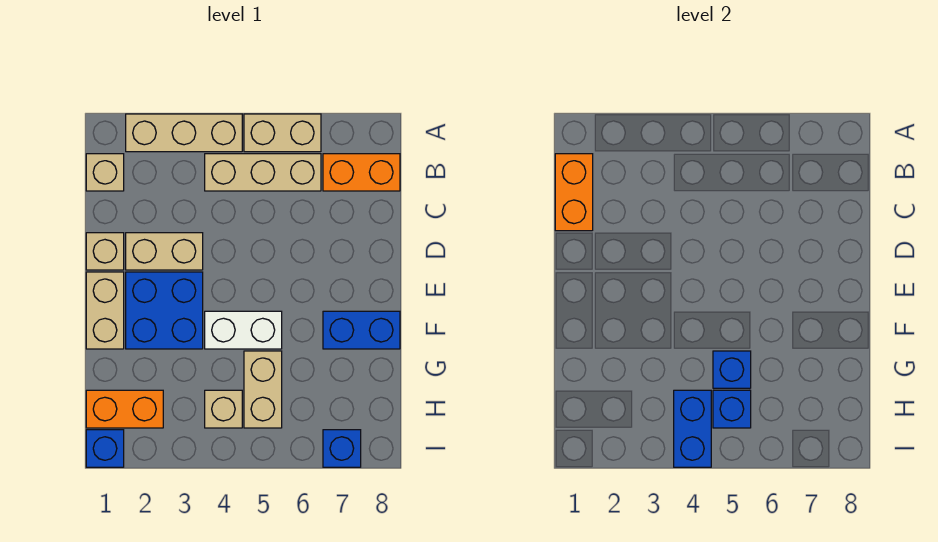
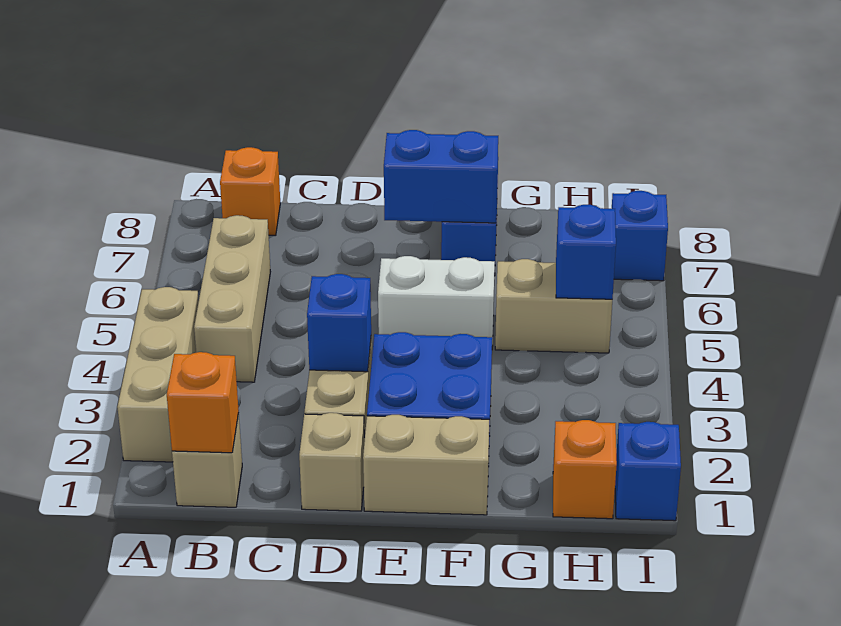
tan 1x2 brick [244,114,321,152] -> none
orange 1x2 brick [555,154,593,231] -> orange 1x1 brick [167,352,239,453]
orange 1x2 brick [323,154,400,191] -> orange 1x1 brick [220,147,280,236]
white 1x2 brick [205,311,282,349] -> white 1x2 brick turned to [378,256,495,346]
blue 1x1 brick [713,351,751,388] -> blue 1x1 brick moved to [307,274,371,372]
orange 1x2 brick [86,390,163,428] -> orange 1x1 brick [553,420,617,519]
tan 1x1 brick [205,390,242,428] -> none
blue 1x2 brick [674,390,711,467] -> blue 1x2 brick moved to [384,130,498,223]

